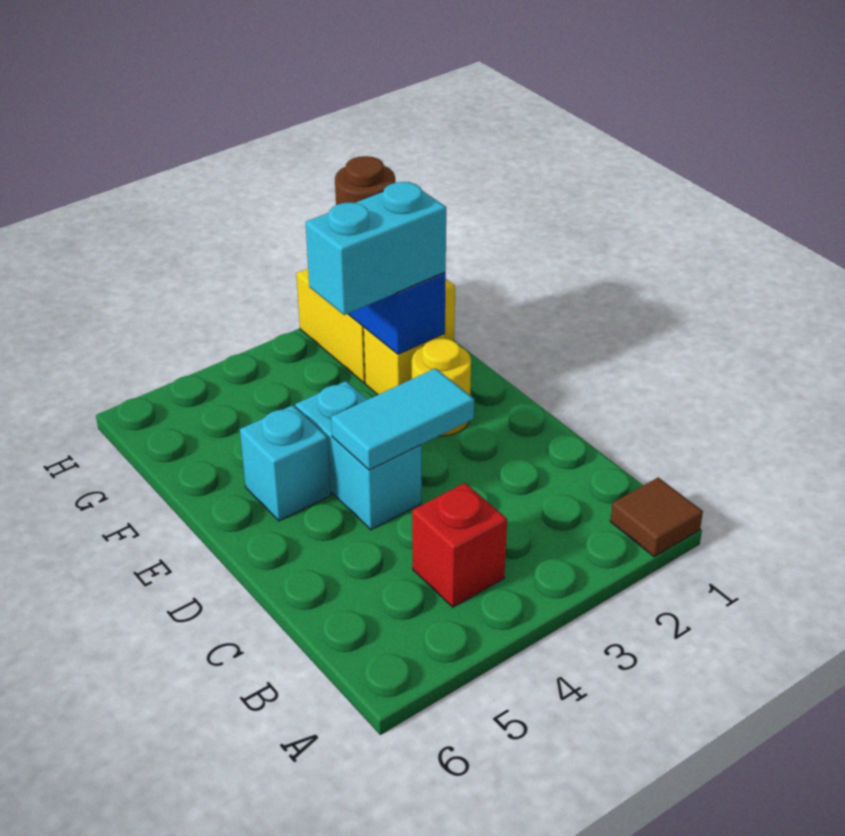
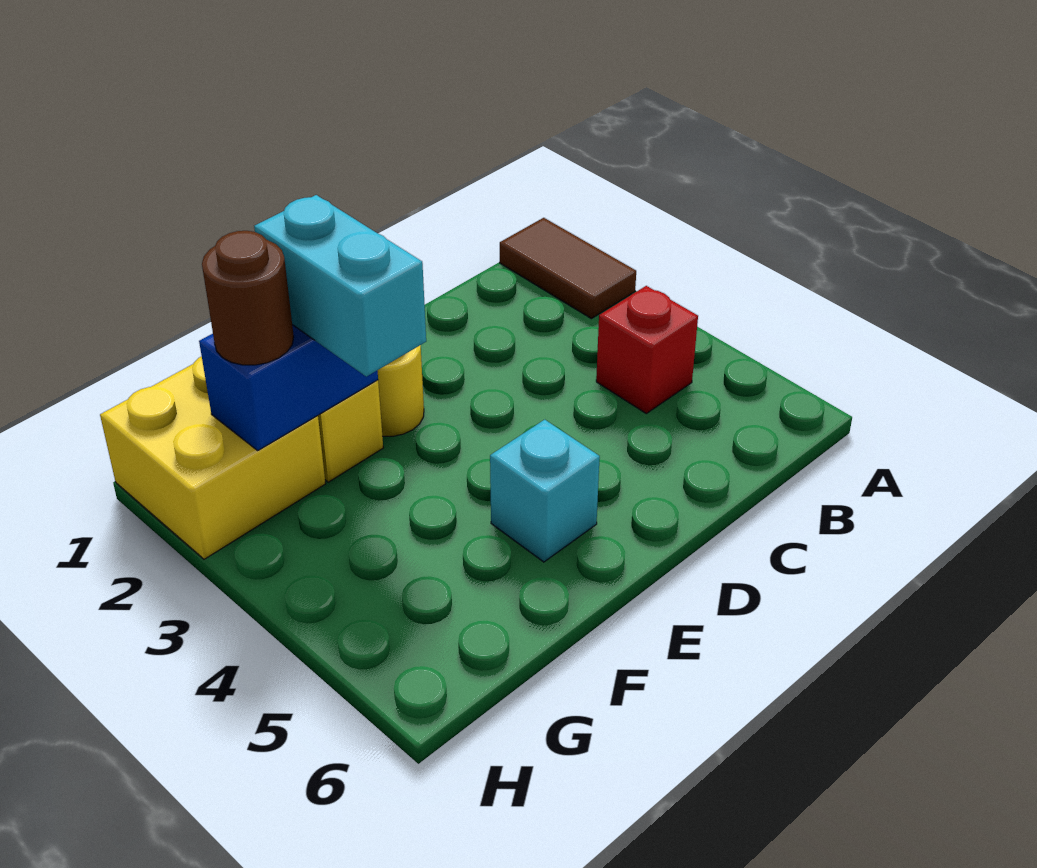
brown 1x1 tile [610,478,703,557] -> brown 1x2 tile [500,218,636,319]
cyan 1x2 tile [331,368,474,470] -> none
cyan 1x2 brick [295,381,421,530] -> none

